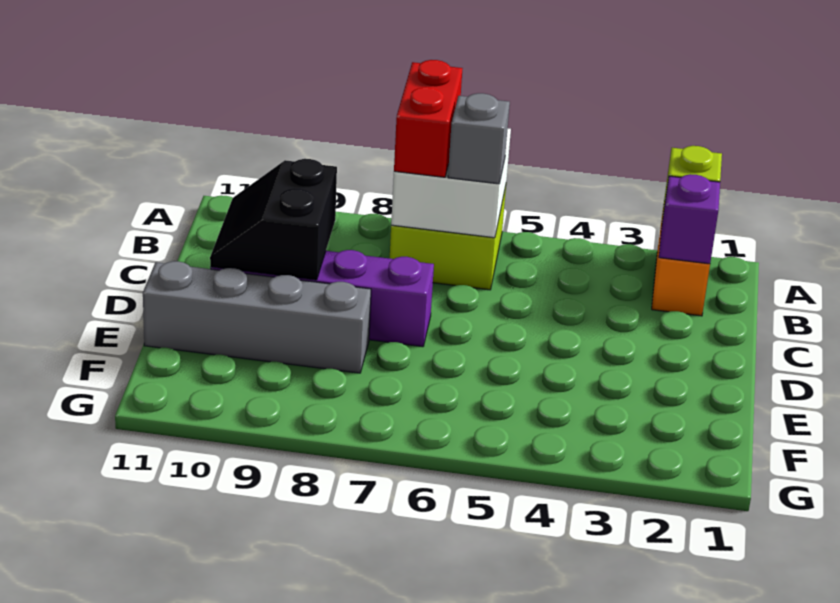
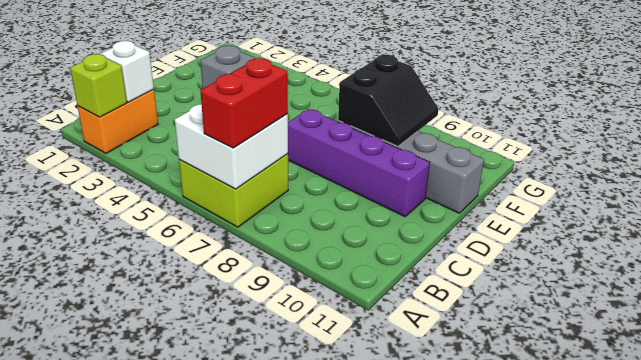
purple 1x1 brick [659,174,720,264] -> white 1x1 brick [100,41,154,102]
black 2x2 slope [210,159,337,280] -> black 2x2 slope moved to [338,55,438,146]

